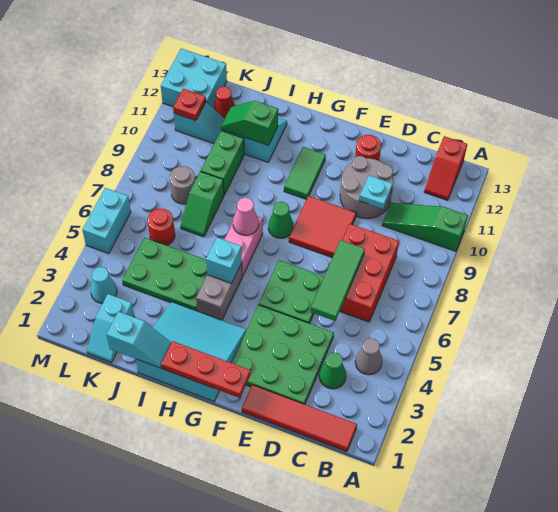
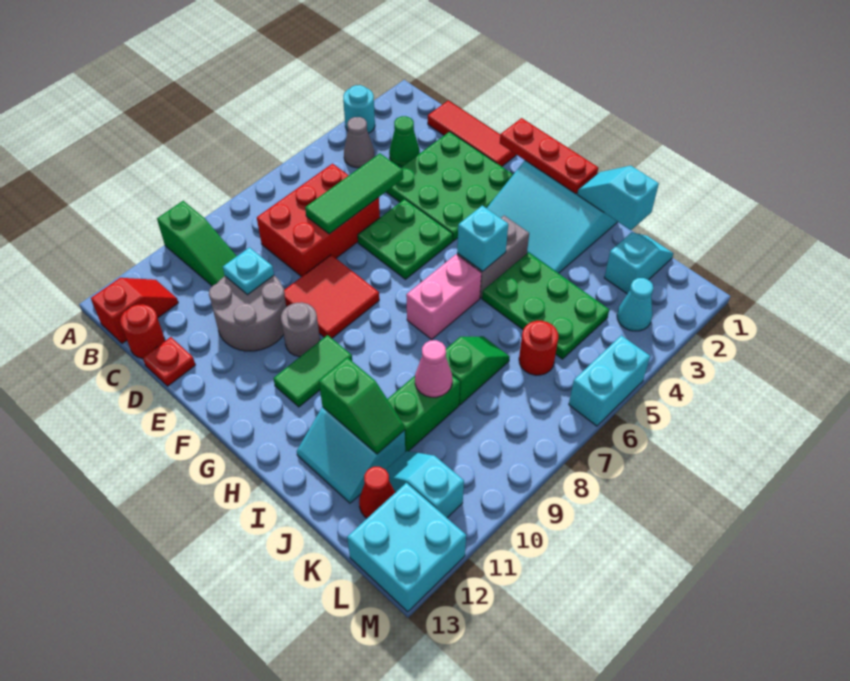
none -> cyan 1x1 round brick [343,85,375,133]
red 1x4 tile [242,385,357,452] -> red 1x3 tile [428,101,516,166]
red 1x1 round brick [355,135,381,161] -> red 1x1 round brick moved to [120,304,165,359]
green 1x1 cone [268,202,293,238] -> none
pink 1x1 cone [233,198,259,235] -> pink 1x1 cone moved to [415,340,452,397]
grey 1x1 round brick [170,166,195,204] -> grey 1x1 round brick moved to [281,302,320,357]
red 1x1 plate [173,89,206,121] -> red 1x1 plate moved to [143,337,195,386]

